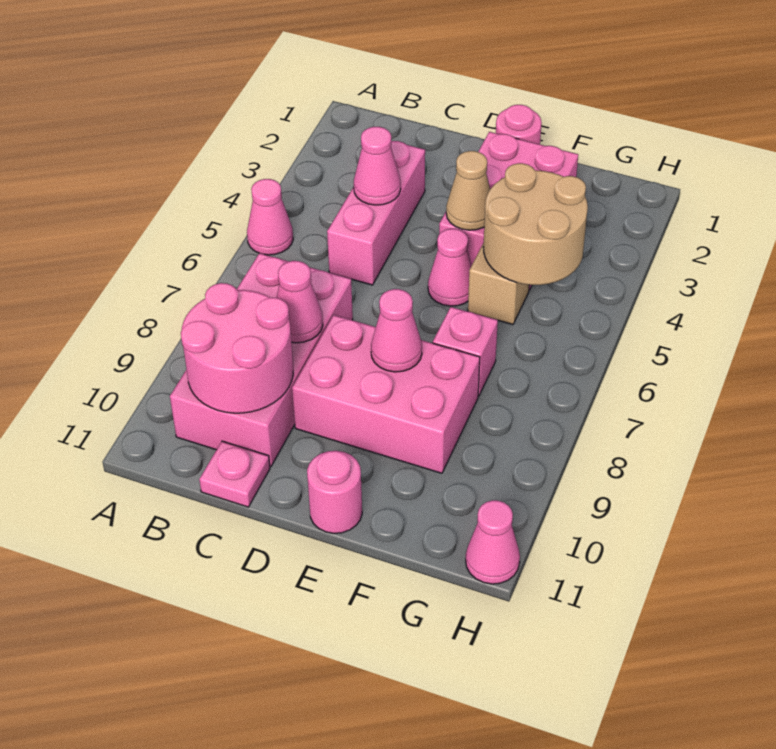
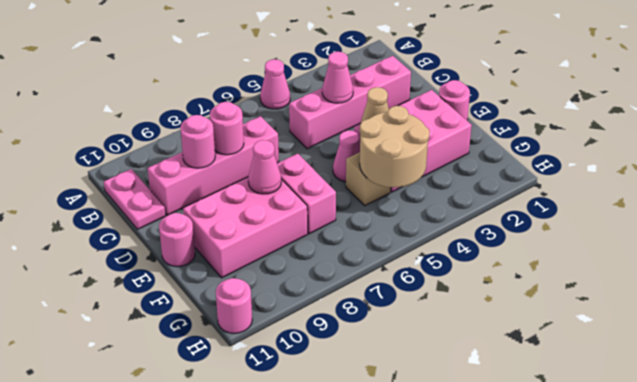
pink 2x4 brick [170,253,353,467] -> pink 1x4 brick [148,116,279,215]
pink 2x2 round brick [181,283,293,413] -> pink 1x1 round brick [180,115,215,168]
pink 1x3 brick [327,141,425,285] -> pink 1x4 brick [289,56,411,149]
pink 1x1 cone [276,261,323,343] -> pink 1x1 round brick [210,102,244,155]
pink 1x1 plate [199,441,270,507] -> pink 1x2 plate [104,169,166,229]
pink 2x3 brick [292,315,480,473] -> pink 2x3 brick turned to [183,177,308,278]
pink 1x1 brick [433,307,498,396] -> pink 1x2 brick [277,154,336,234]
pink 1x1 cone [466,500,520,584] -> pink 1x1 round brick [216,278,252,333]

